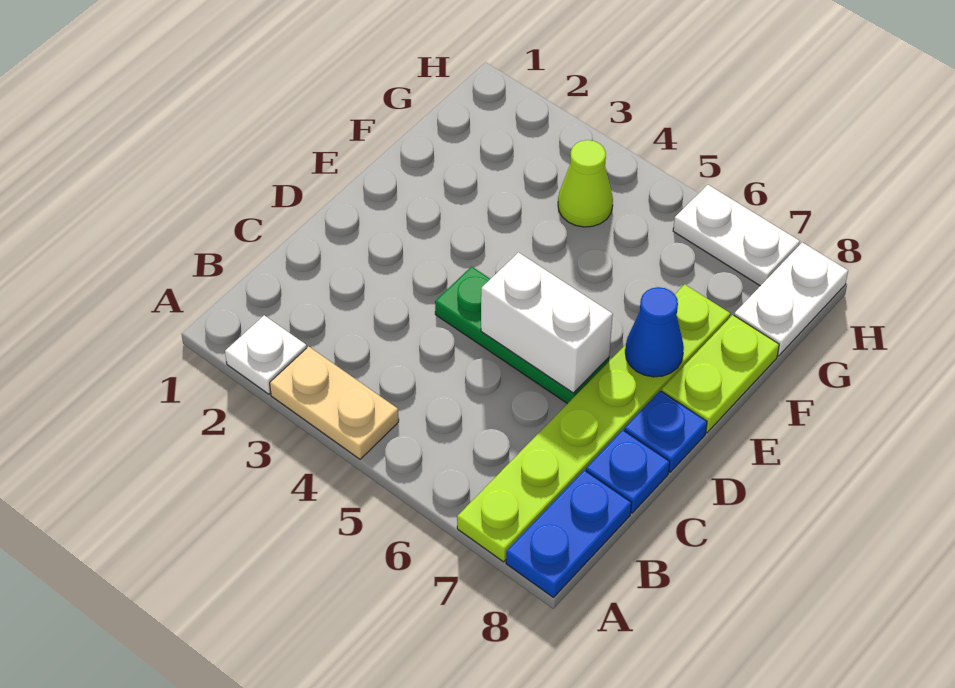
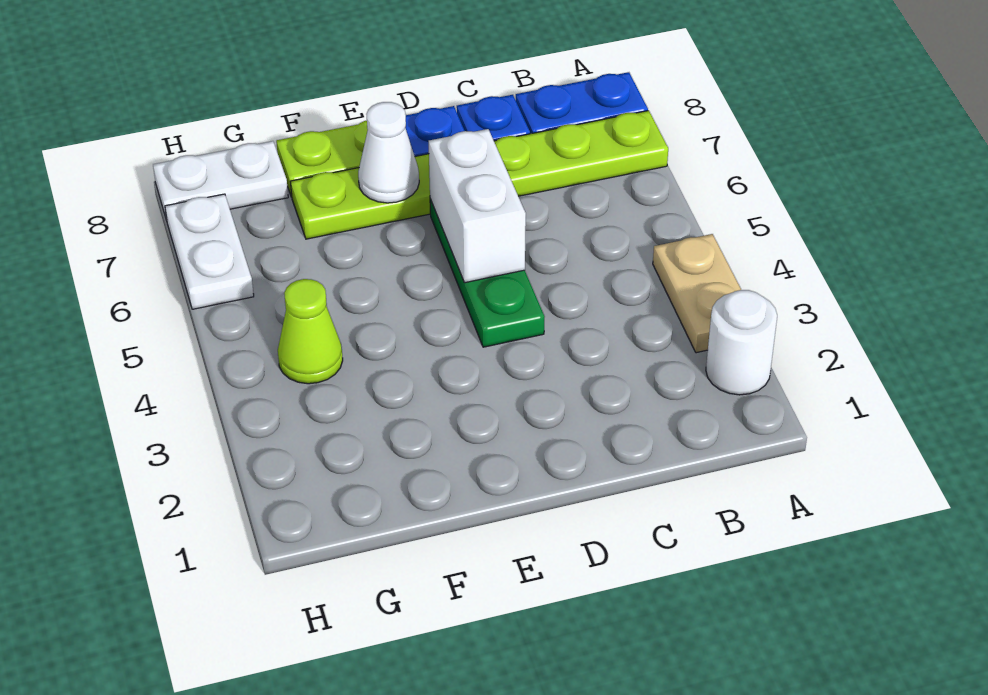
white 1x1 plate [225,315,307,394] -> white 1x1 round brick [706,290,777,395]
blue 1x1 cone [625,287,684,377] -> white 1x1 cone [358,102,419,203]

